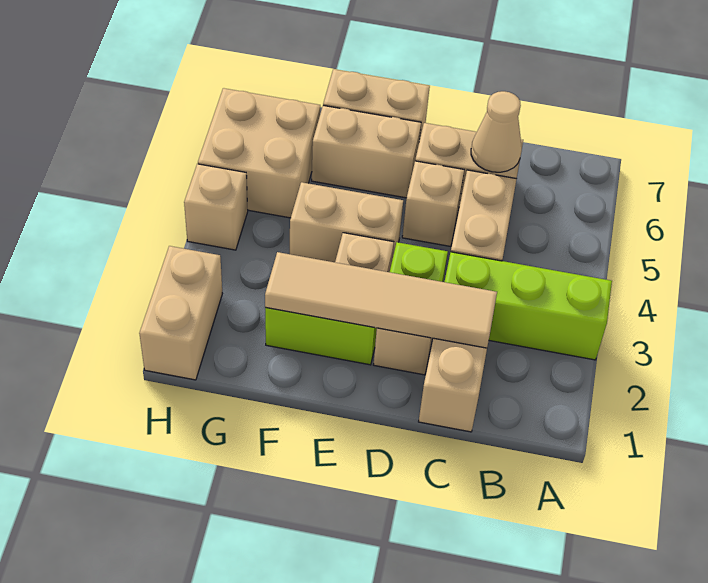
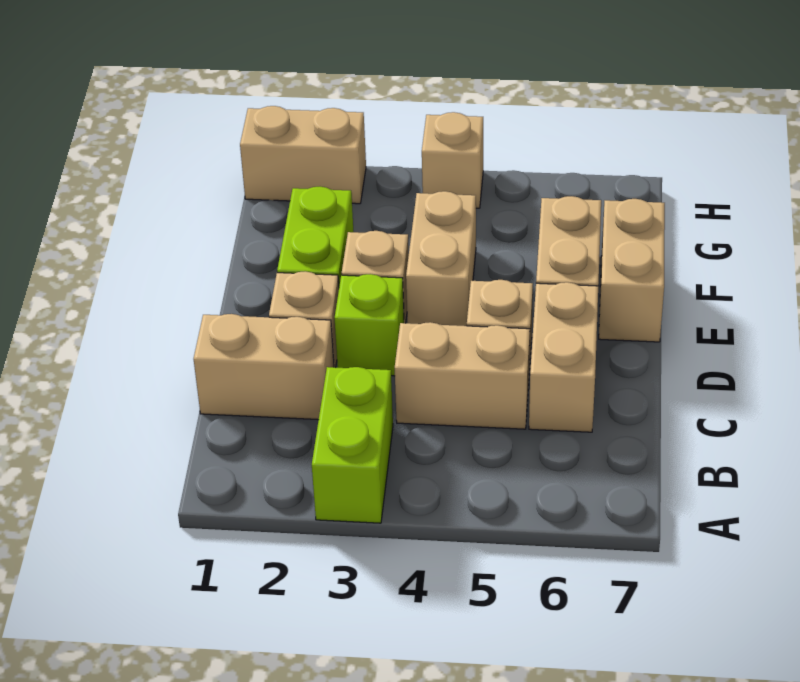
lime 1x3 brick [445,252,612,360] -> lime 1x2 brick [312,367,393,523]
tan 1x4 tile [265,252,497,348] -> none
tan 1x1 cone [471,91,522,172] -> none
tan 2x2 brick [198,88,320,218] -> none

